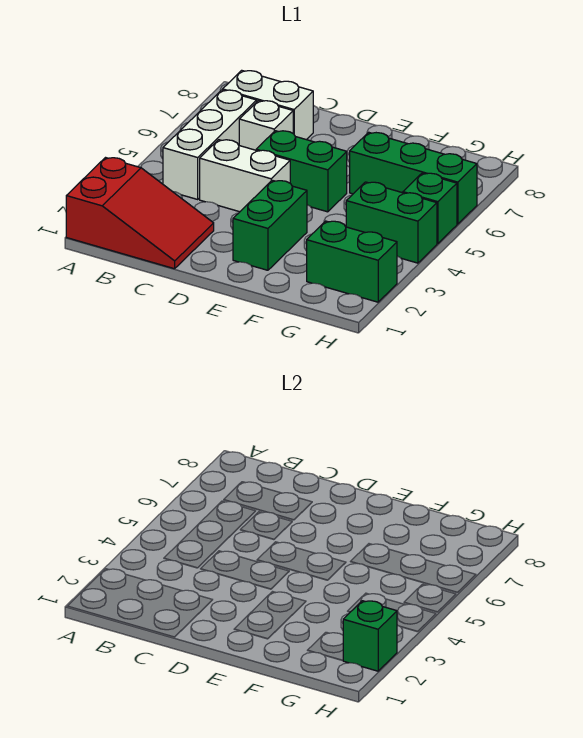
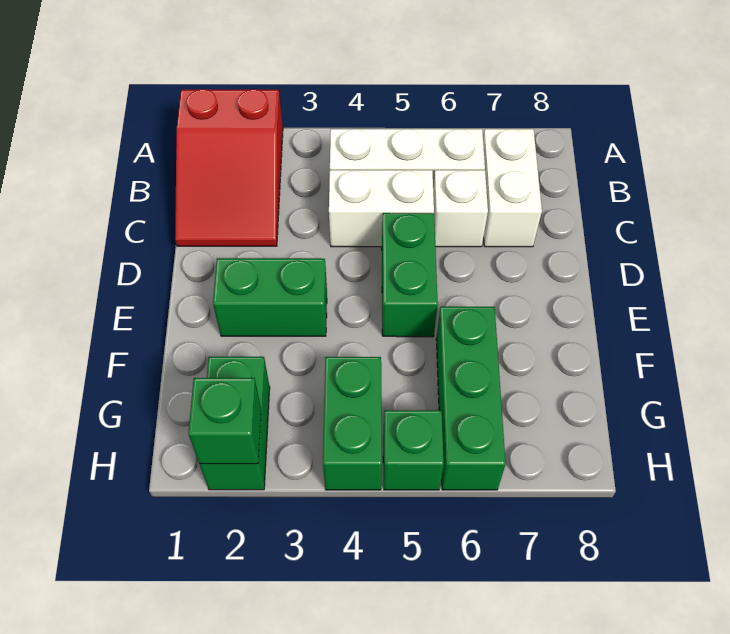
white 1x2 brick [200,140,290,212] -> white 1x2 brick turned to [329,170,434,247]

